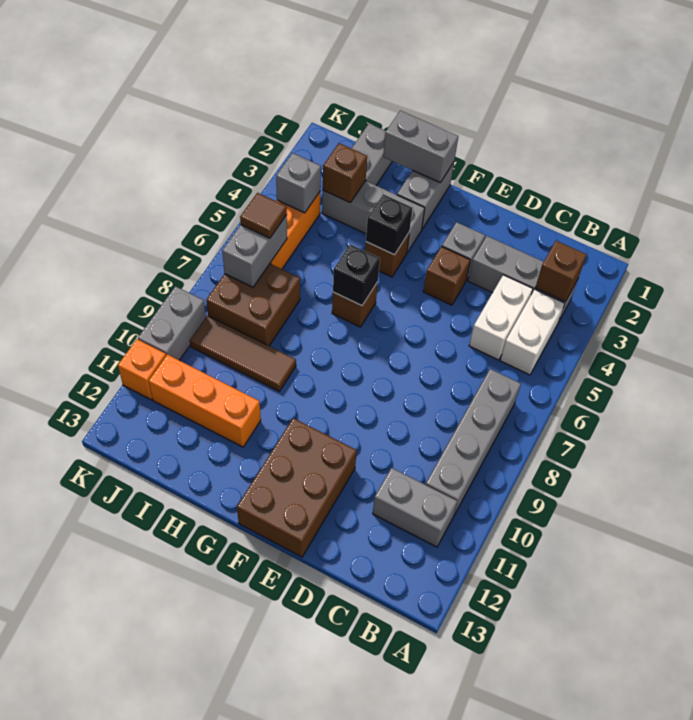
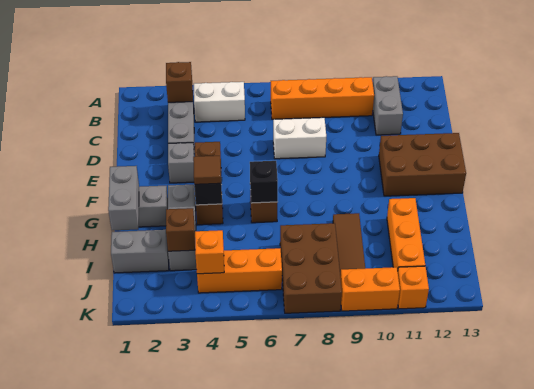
grey 1x4 brick [426,369,521,515] -> orange 1x4 brick [271,77,374,119]
white 1x2 brick [469,275,533,360] -> white 1x2 brick moved to [273,118,326,159]
brown 2x2 brick [206,264,300,346] -> brown 2x3 brick [280,223,342,313]
grey 1x1 brick [276,153,321,213] -> orange 1x1 brick [195,230,224,274]
grey 1x2 brick [222,215,287,287] -> none
brown 1x1 tile [240,193,287,238] -> brown 1x1 tile moved to [193,156,221,184]
grey 1x2 brick [138,286,206,360] -> orange 1x2 brick [340,267,400,311]

